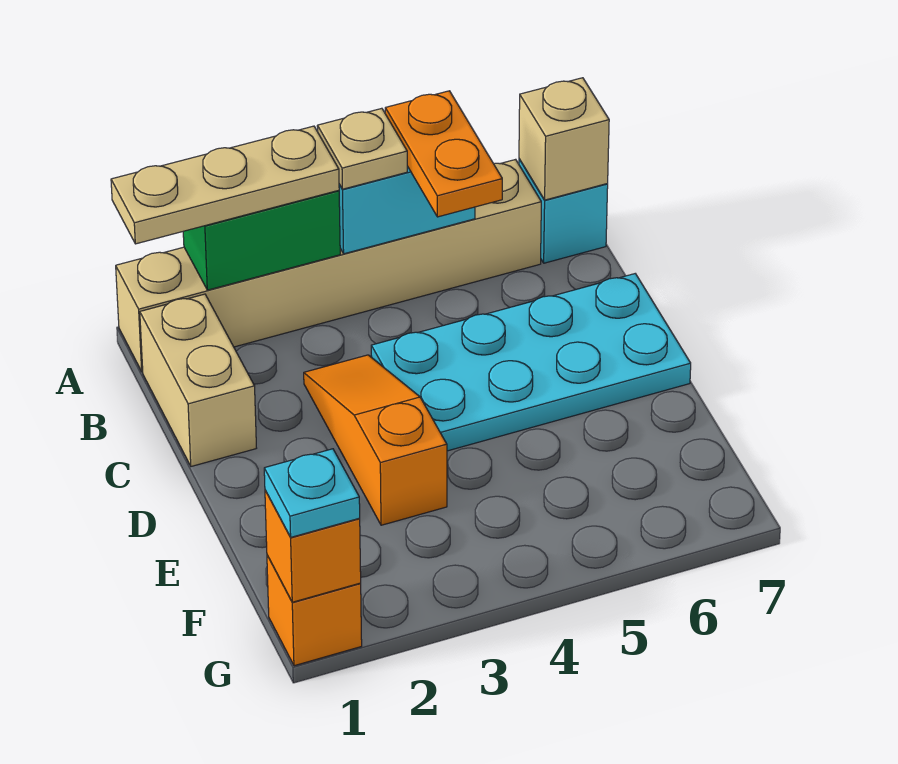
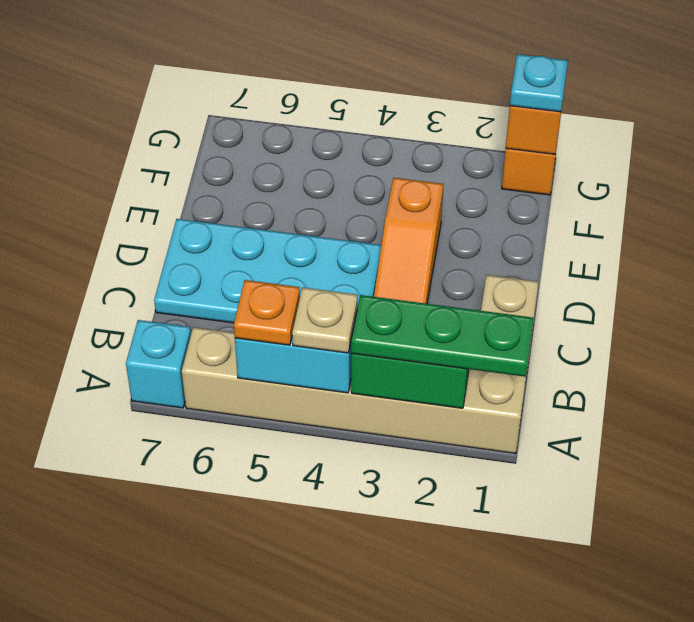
tan 1x3 plate [111,126,339,244] -> green 1x3 plate [351,295,534,377]
orange 1x2 plate [385,91,502,217] -> orange 1x1 plate [234,280,300,345]
tan 1x1 brick [519,78,609,200] -> none

